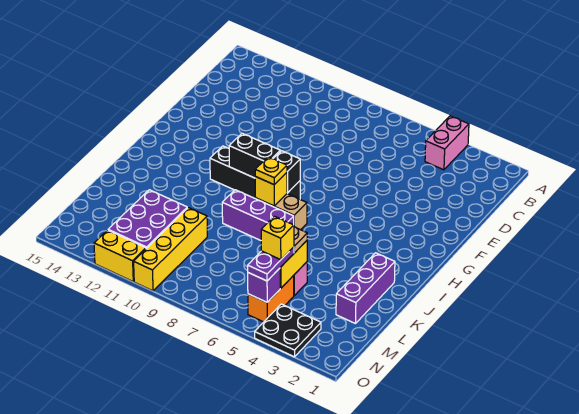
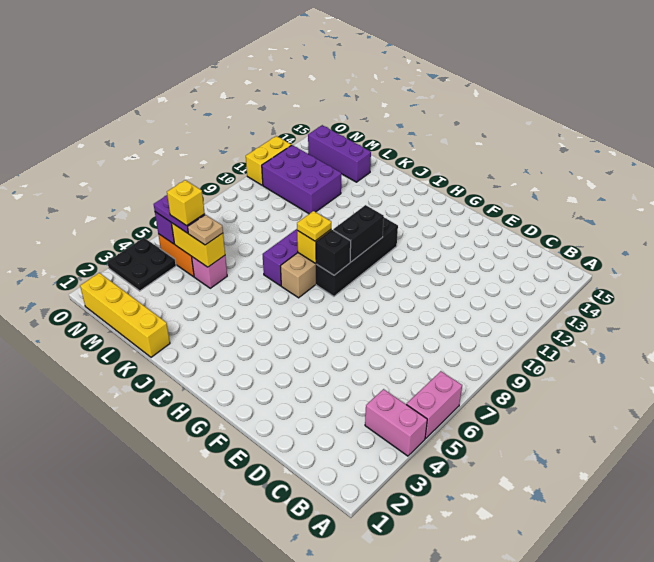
none -> pink 1x2 brick [406,371,462,439]
purple 1x3 brick [336,253,395,324] -> purple 1x3 brick moved to [308,125,371,182]
yellow 1x4 brick [134,208,207,291] -> yellow 1x4 brick moved to [80,273,170,357]

